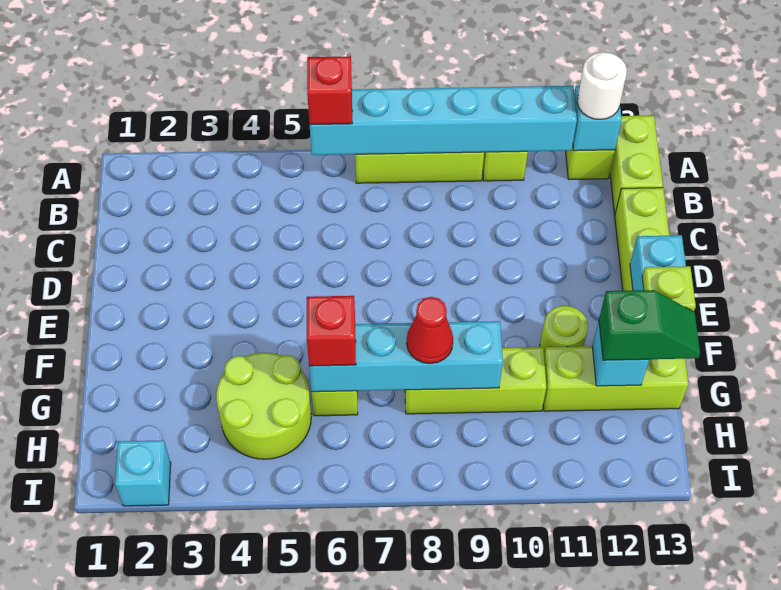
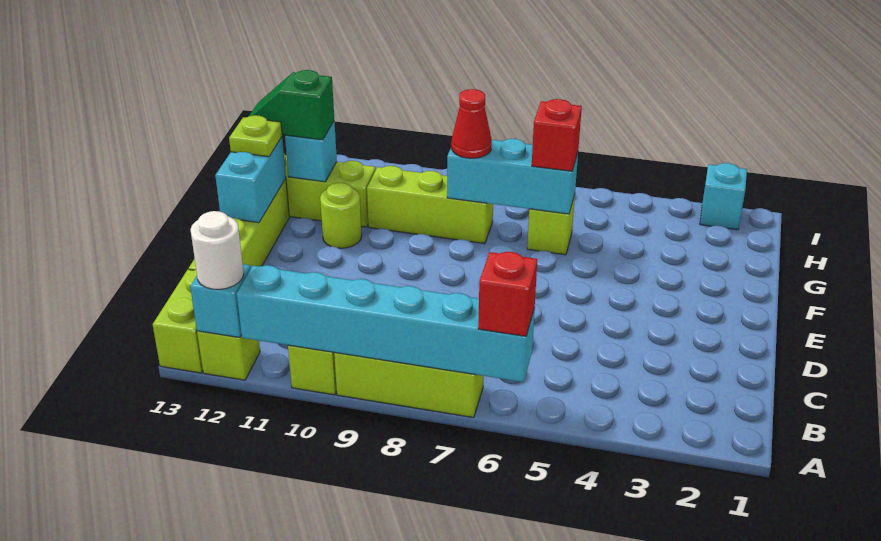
lime 2x2 round brick [216,353,311,459] -> none
cyan 1x4 brick [309,321,503,392] -> cyan 1x3 brick [447,139,578,214]

